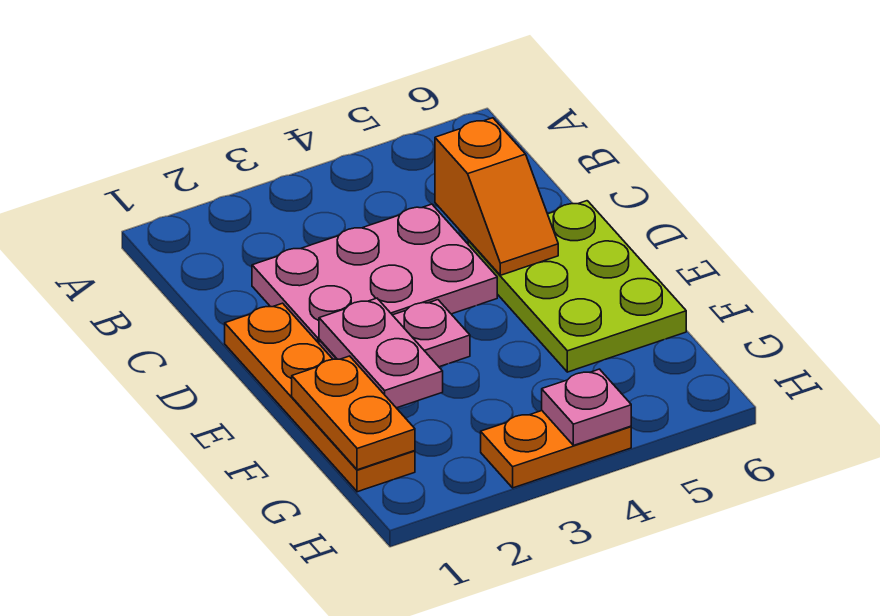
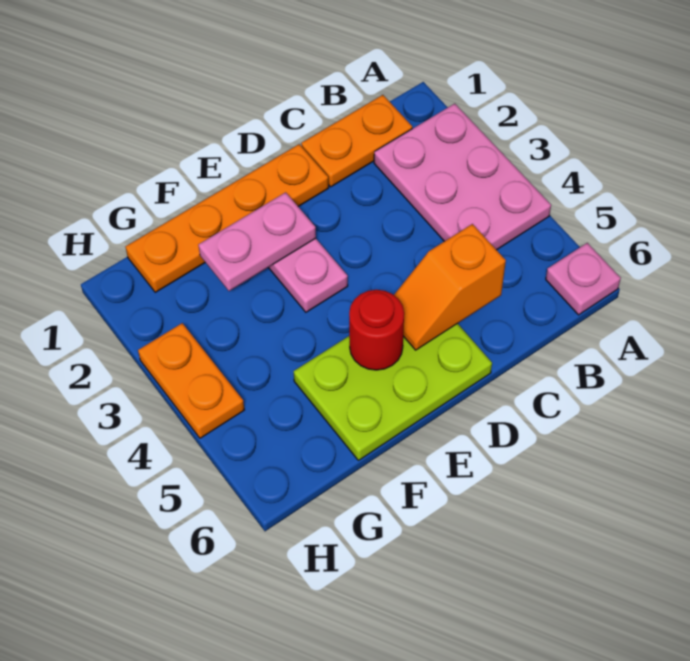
pink 2x3 plate [252,204,497,343] -> pink 2x3 plate moved to [374,104,551,250]
none -> red 1x1 round brick [349,290,404,370]
orange 1x2 plate [292,356,415,470] -> orange 1x2 plate moved to [301,95,412,187]
pink 1x1 plate [542,369,631,445] -> pink 1x1 plate moved to [546,243,621,315]

